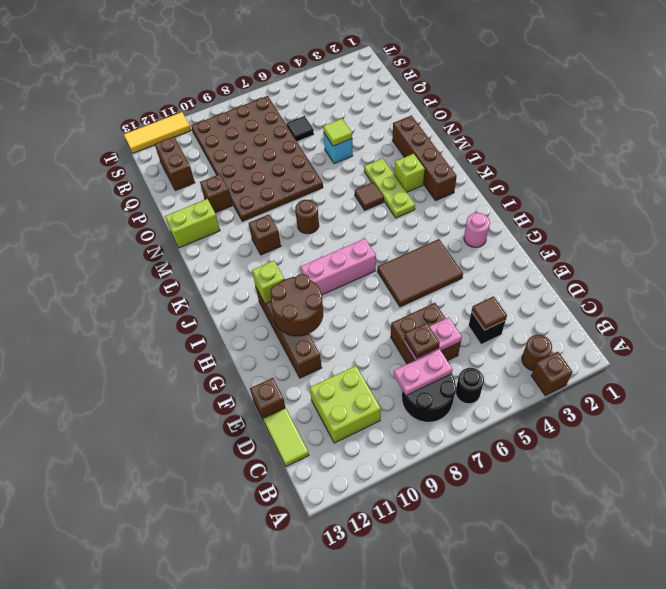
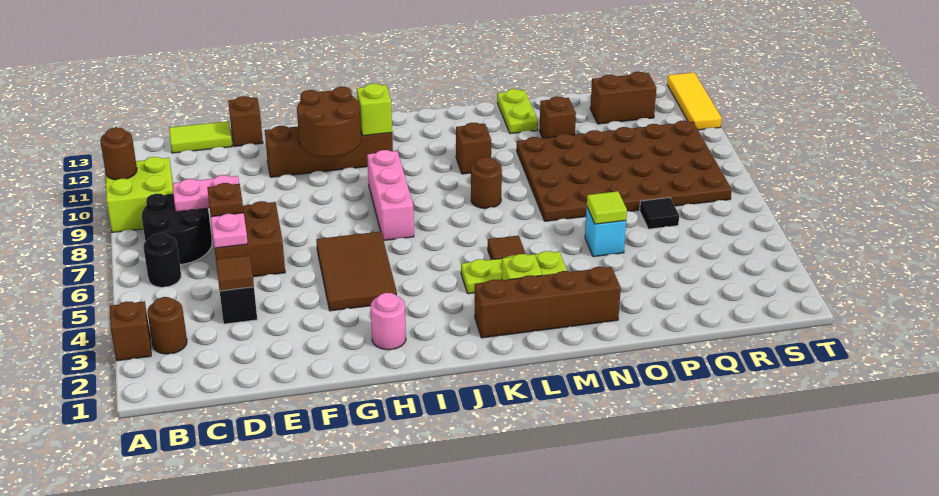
none -> brown 1x1 round brick [100,127,137,180]
pink 1x2 plate [393,349,453,396] -> pink 1x2 plate turned to [173,175,239,212]
lime 2x2 brick [310,366,381,443] -> lime 2x2 brick moved to [106,157,174,232]
lime 1x2 brick [165,199,220,248] -> lime 1x2 plate [497,89,538,134]

